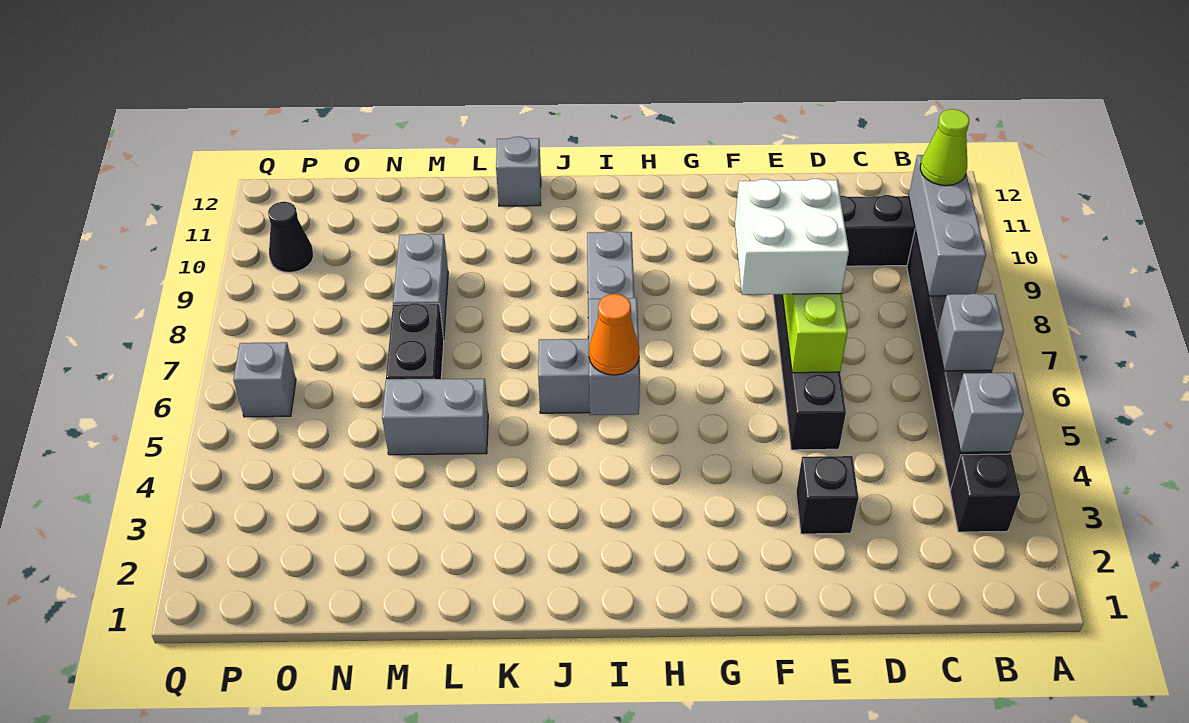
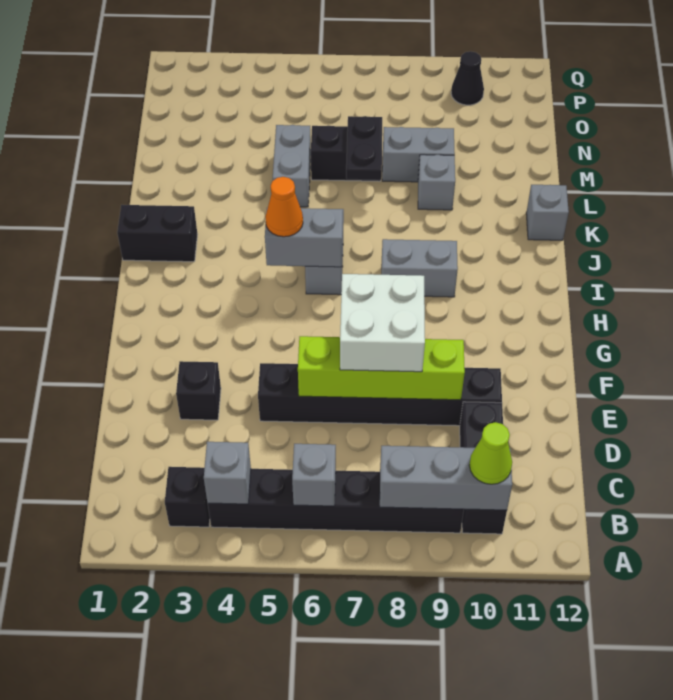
none -> black 1x2 brick [117,205,198,262]
none -> black 1x2 plate [346,116,382,180]
grey 1x1 brick [233,342,296,417] -> grey 1x1 brick moved to [418,155,455,210]

